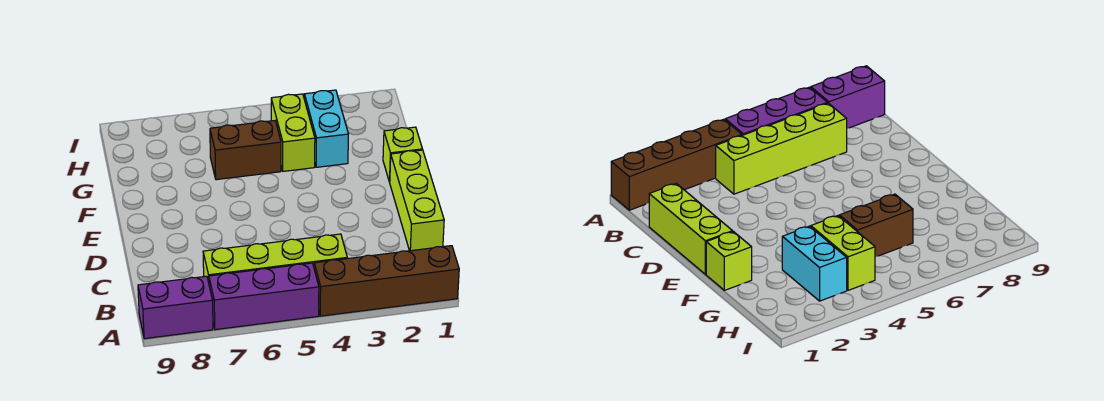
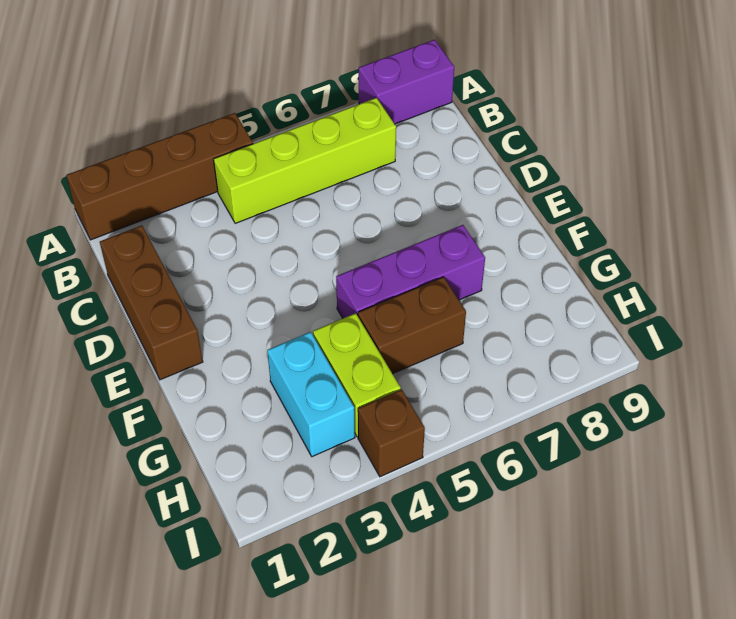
purple 1x3 brick [209,263,319,330] -> purple 1x3 brick moved to [336,225,485,318]
lime 1x3 brick [390,150,444,251] -> brown 1x3 brick [100,225,203,380]
lime 1x1 brick [383,127,422,182] -> none
none -> brown 1x1 brick [358,389,425,477]

